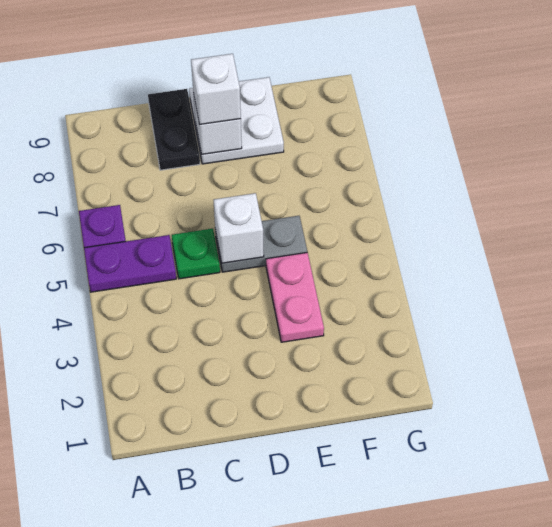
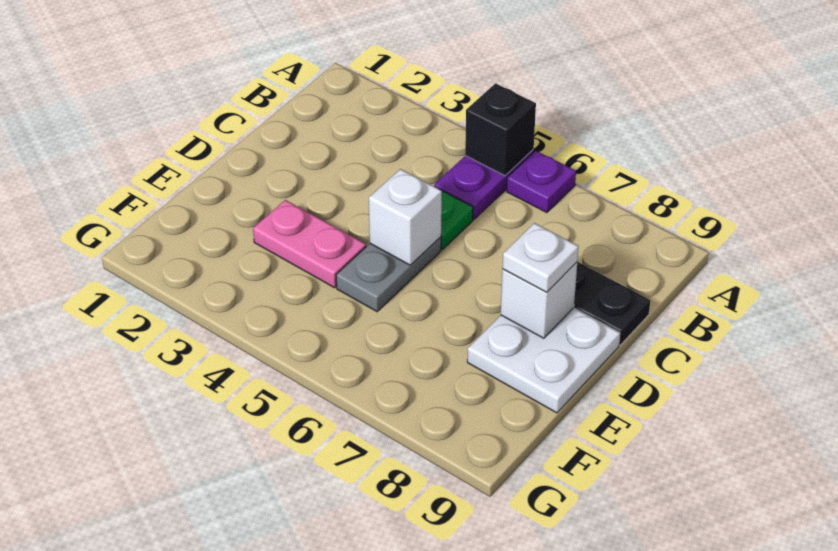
none -> black 1x1 brick [465,83,536,176]
white 1x1 brick [191,54,241,125] -> white 1x1 plate [502,223,579,292]

